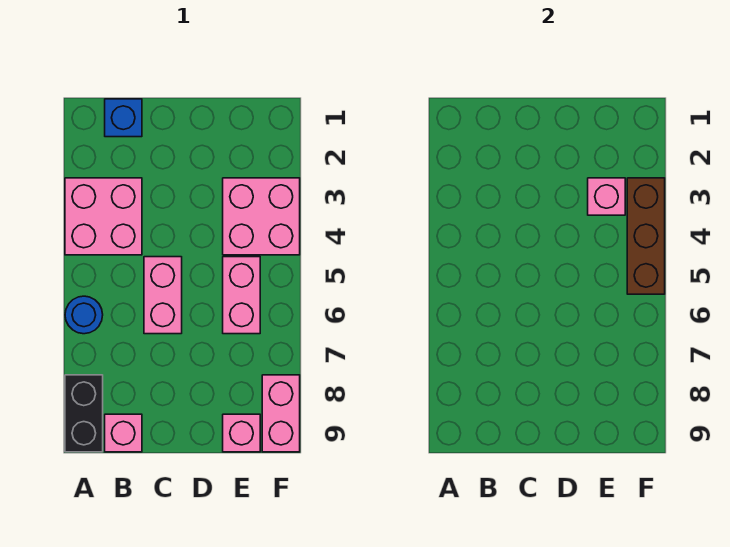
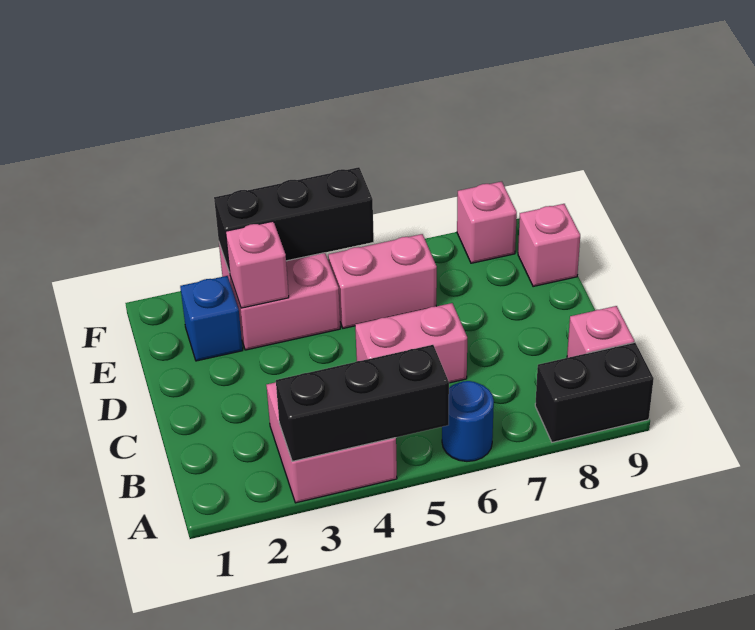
none -> black 1x3 brick [276,345,449,461]
blue 1x1 brick [105,99,142,137] -> blue 1x1 brick moved to [180,276,243,361]
brown 1x3 brick [627,178,665,294] -> black 1x3 brick [214,167,374,273]
pink 1x2 brick [262,375,300,452] -> pink 1x1 brick [457,182,517,263]

